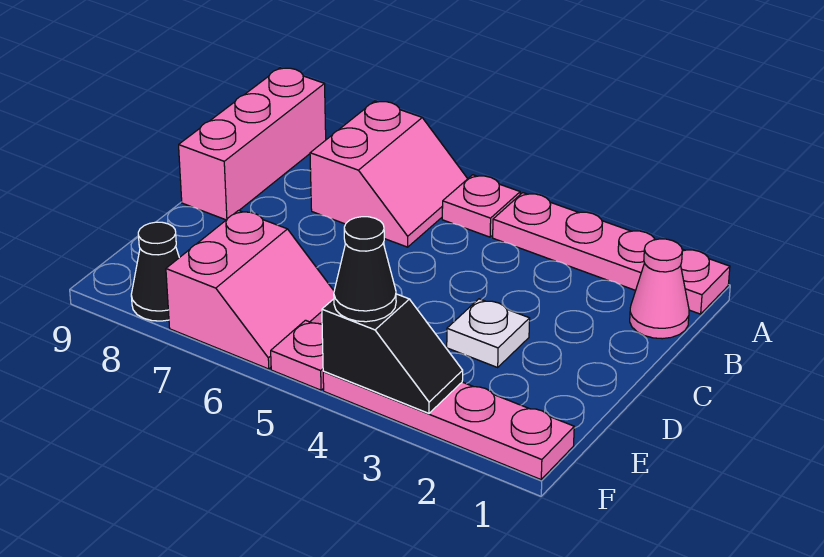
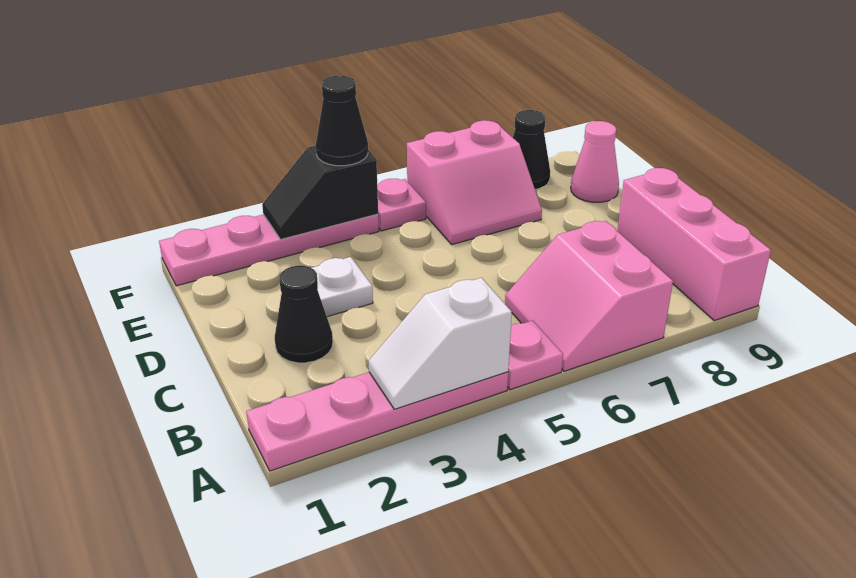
none -> white 1x2 slope [369,278,512,409]
pink 1x1 cone [630,239,689,339] -> pink 1x1 cone moved to [571,121,619,202]
none -> black 1x1 cone [275,266,333,363]
pink 2x2 slope [166,211,334,369] -> pink 2x2 slope turned to [407,120,542,245]

